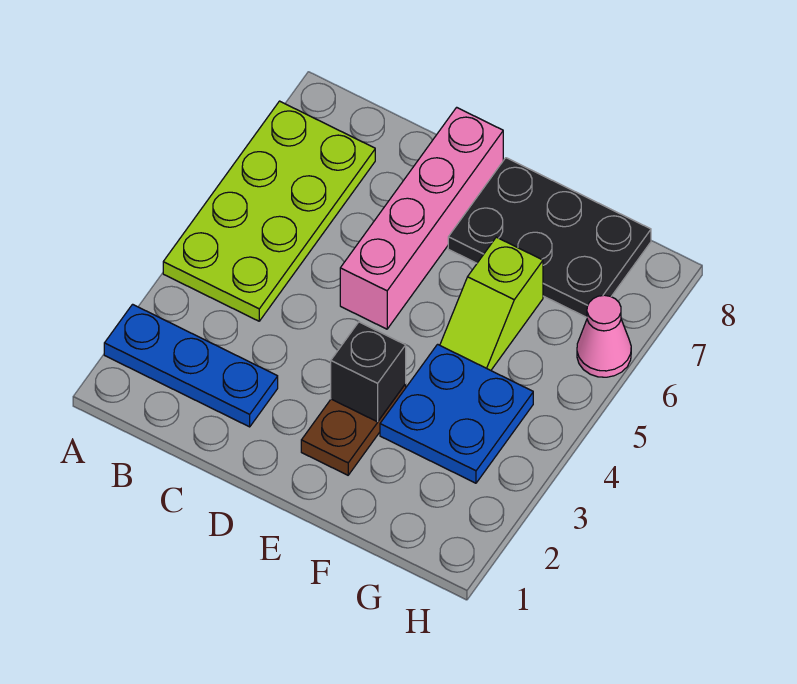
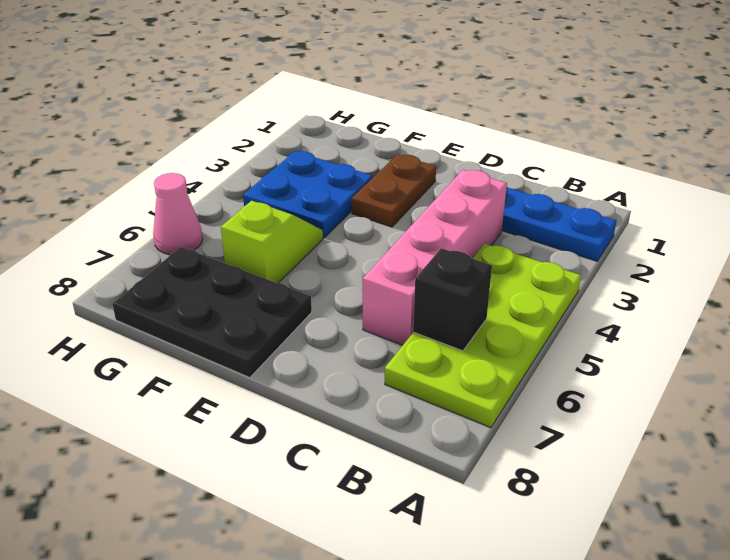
pink 1x4 brick [340,107,503,329] -> pink 1x4 brick moved to [363,170,507,345]
black 1x1 brick [331,322,406,422] -> black 1x1 brick moved to [413,248,492,351]

